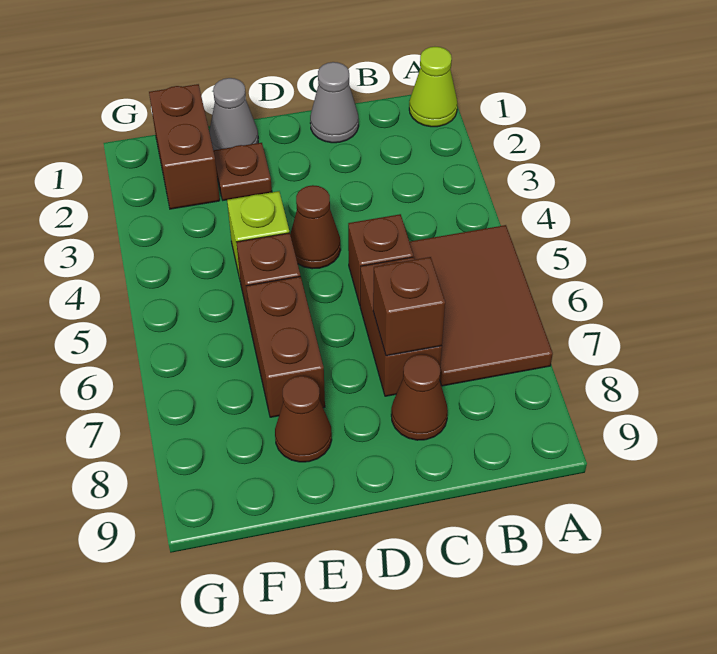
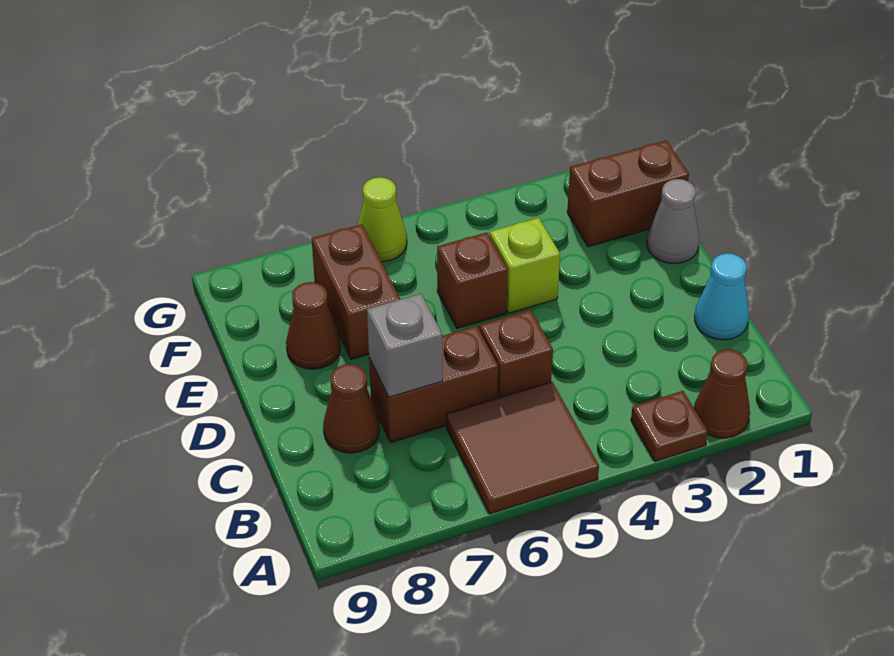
lime 1x1 cone [409,47,458,127] -> lime 1x1 cone moved to [358,177,407,262]
brown 2x3 tile [410,225,553,386] -> brown 2x2 tile [446,382,599,514]
grey 1x1 cone [310,62,359,143] -> cyan 1x1 cone [695,253,749,340]
brown 1x1 brick [373,257,445,356] -> grey 1x1 brick [367,294,442,397]
brown 1x1 cone [290,185,341,269] -> brown 1x1 cone moved to [694,350,750,438]
brown 1x1 plate [213,143,272,200] -> brown 1x1 plate moved to [631,391,708,461]
brown 1x2 brick [246,276,325,417] -> brown 1x2 brick turned to [312,224,400,359]

